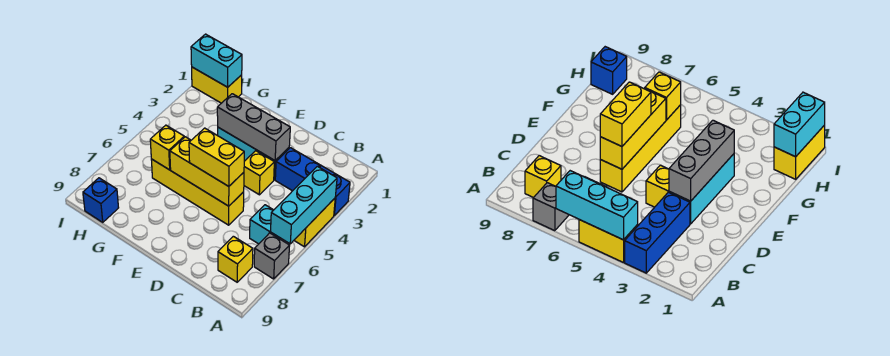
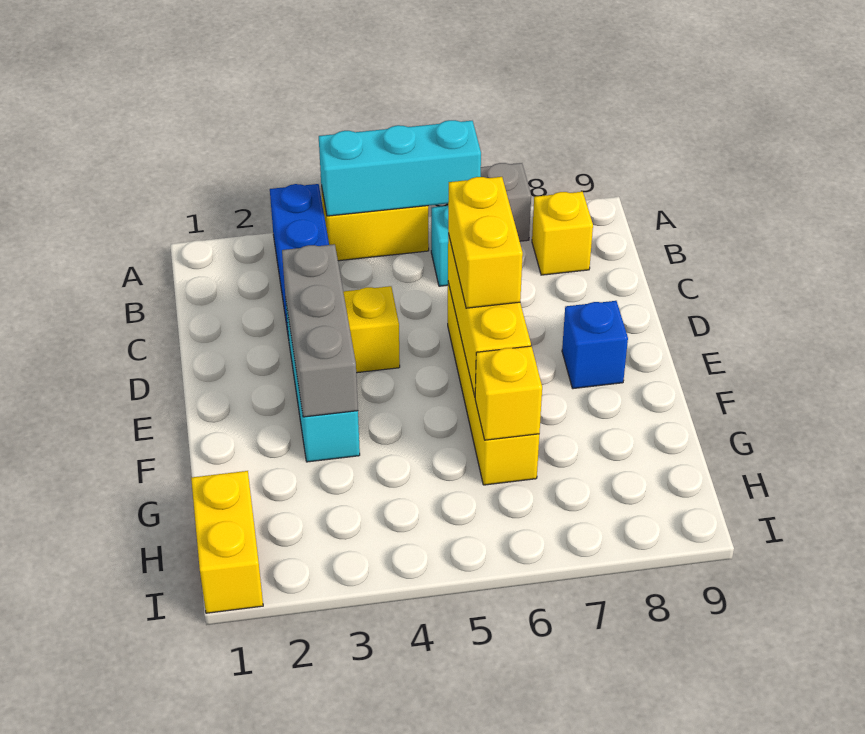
cyan 1x2 brick [191,34,242,87] -> none
blue 1x1 brick [83,178,119,222] -> blue 1x1 brick moved to [562,301,628,389]

